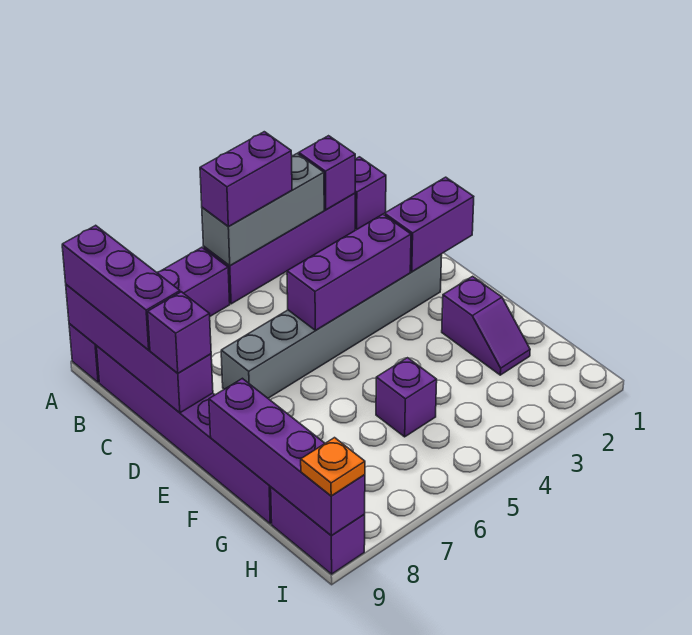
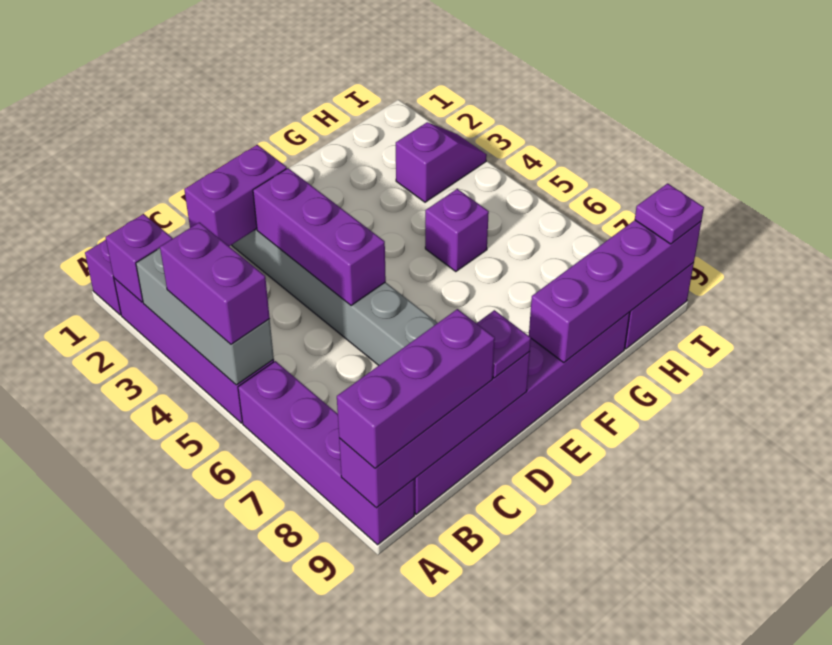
purple 1x2 brick [385,177,474,272] -> purple 1x2 brick turned to [184,145,287,246]
purple 1x1 brick [148,292,211,373] -> purple 1x1 plate [477,310,531,378]
purple 1x2 slope [442,276,530,375] -> purple 1x2 slope moved to [396,122,487,202]
orange 1x1 plate [301,438,365,496] -> purple 1x1 plate [635,183,704,244]

